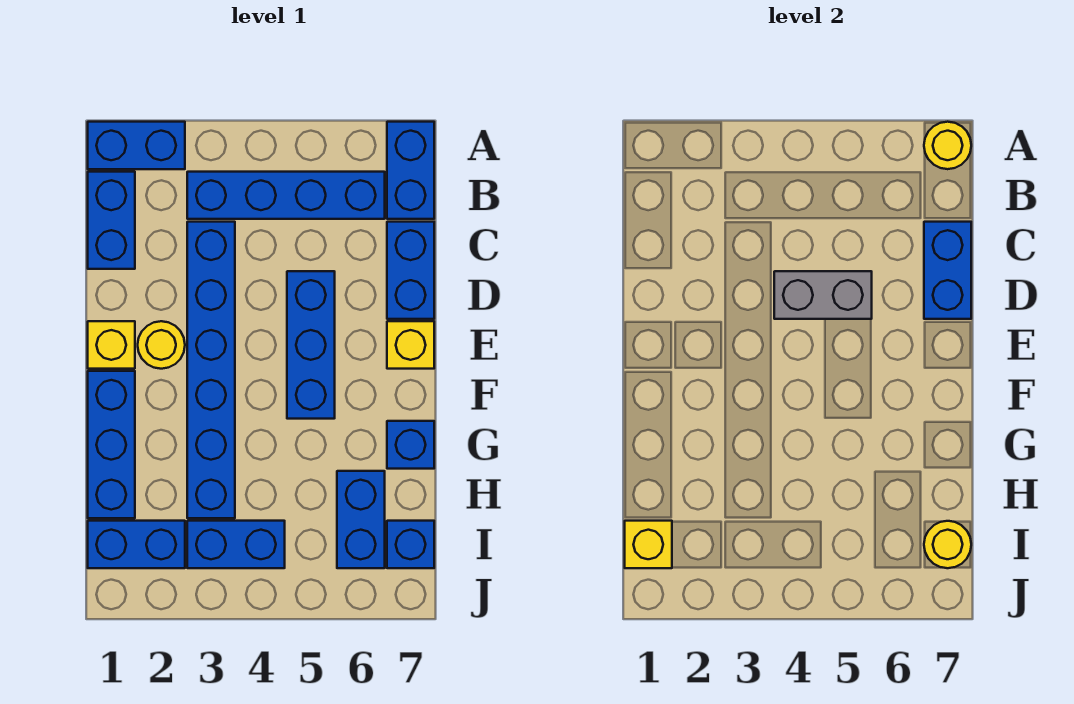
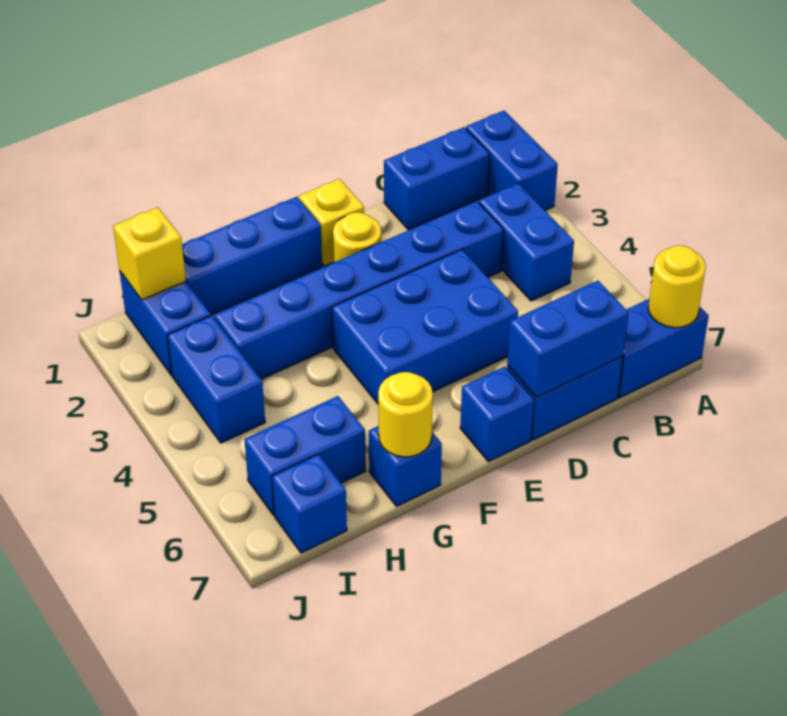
blue 1x4 brick [187,172,385,219] -> blue 1x2 brick [478,183,574,301]
grey 1x2 brick [774,271,872,319] -> none
blue 1x3 brick [287,271,335,419] -> blue 2x3 brick [332,250,518,404]
yellow 1x1 brick [387,321,434,369] -> blue 1x1 brick [460,367,534,462]
yellow 1x1 round brick [924,521,971,568] -> yellow 1x1 round brick moved to [378,372,433,457]

